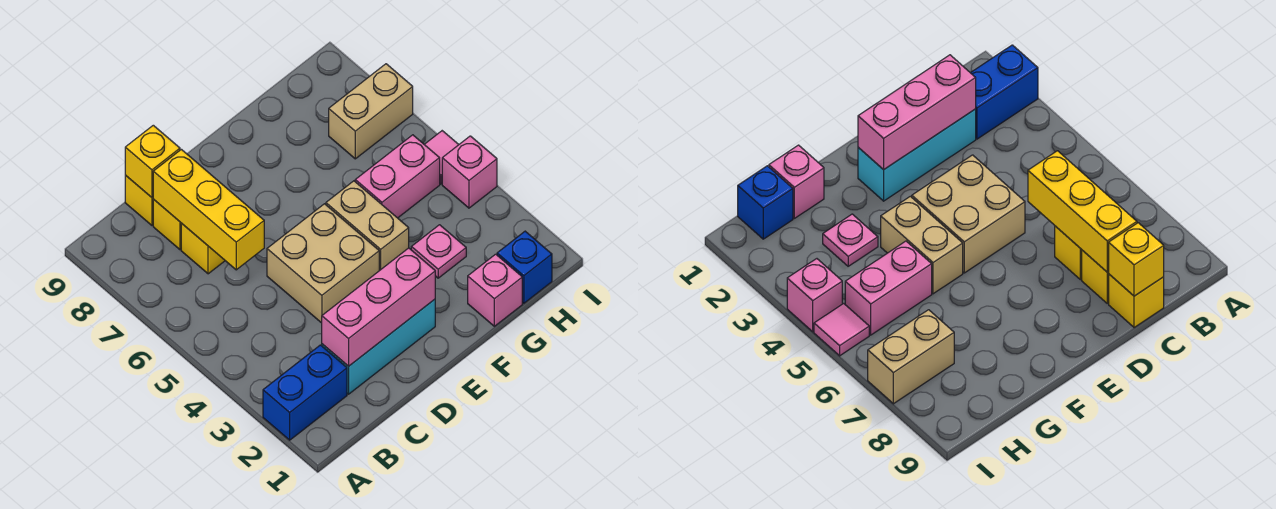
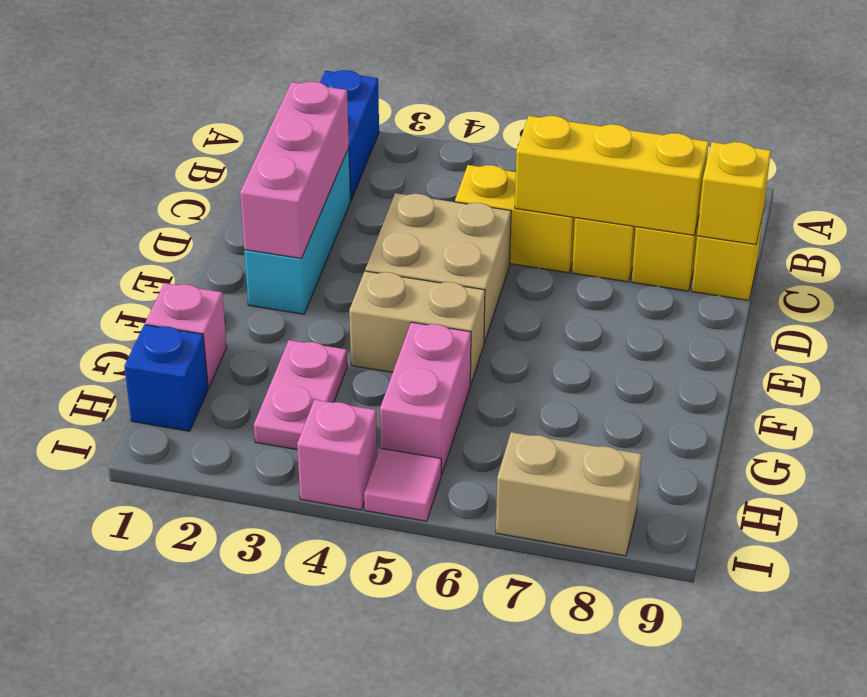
none -> yellow 1x2 brick [455,165,575,273]
pink 1x1 plate [411,225,466,278] -> pink 1x2 plate [254,340,347,449]
tan 1x2 brick [329,64,413,159] -> tan 1x2 brick turned to [496,432,642,556]

